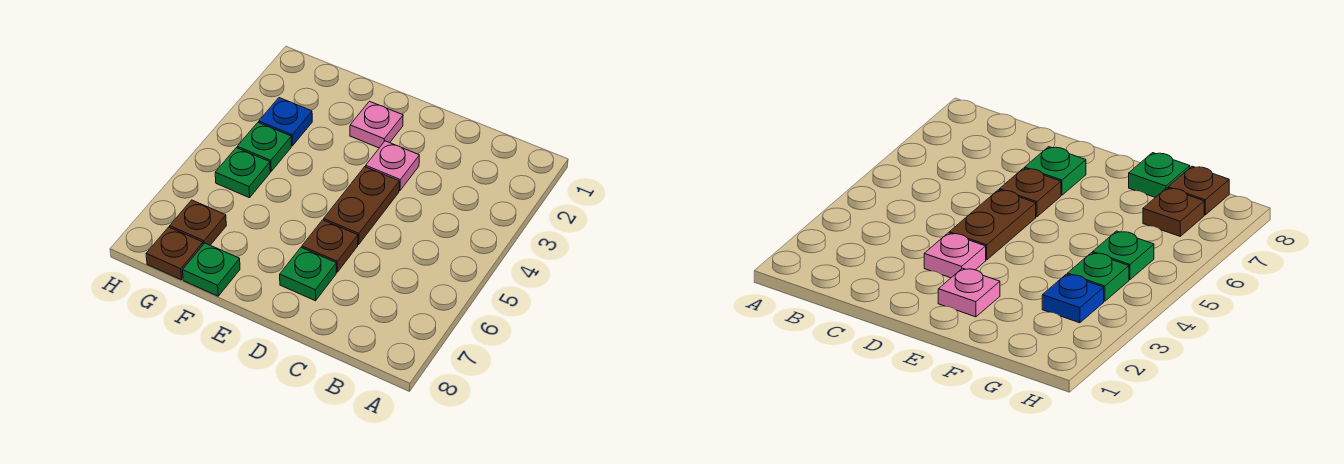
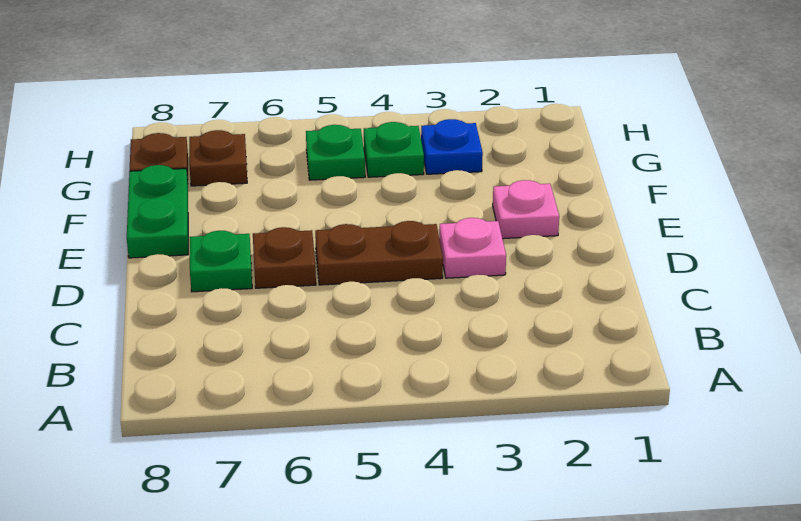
green 1x1 plate [183,243,240,296] -> green 1x2 plate [127,165,188,258]

